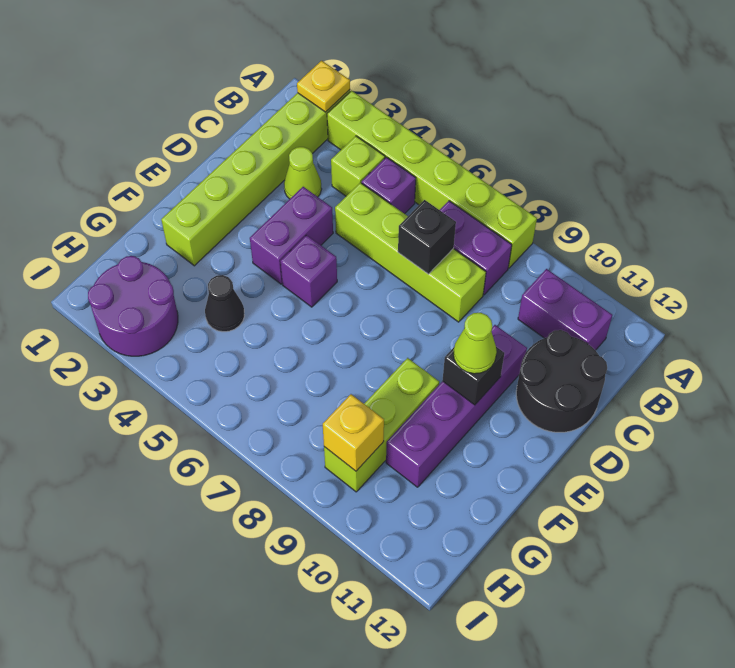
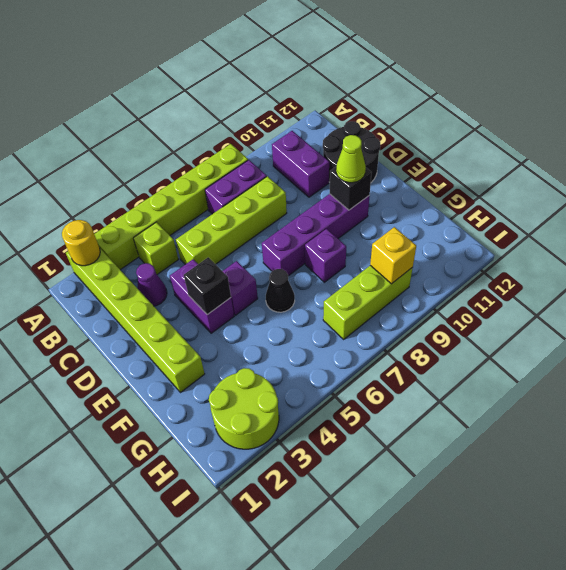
yellow 1x1 plate [297,61,350,112] -> yellow 1x1 round brick [62,220,100,266]
purple 1x1 brick [362,157,416,214] -> purple 1x1 brick moved to [305,229,346,282]
purple 1x2 brick [518,269,612,350] -> purple 1x2 brick turned to [272,131,329,197]
lime 1x1 cone [284,147,322,199] -> purple 1x1 cone [136,263,167,306]
black 1x1 brick [398,200,456,274] -> black 1x1 brick moved to [184,257,231,315]
purple 1x4 brick [386,325,527,487] -> purple 1x4 brick turned to [262,194,369,276]
lime 1x3 brick [324,358,439,492] -> lime 1x3 brick turned to [323,266,413,339]
black 1x1 cone [205,275,245,332] -> black 1x1 cone moved to [266,269,295,312]
purple 2x2 round brick [88,256,178,356] -> lime 2x2 round brick [209,368,279,449]

